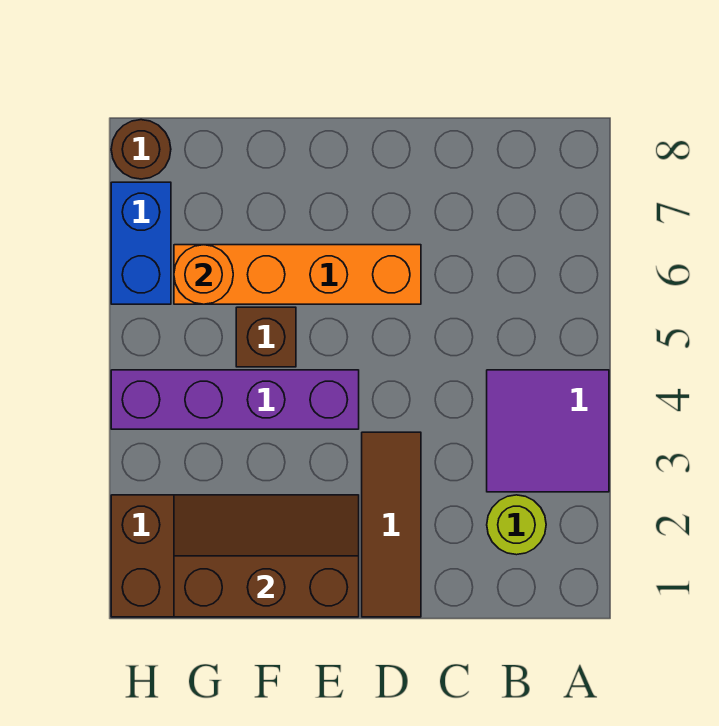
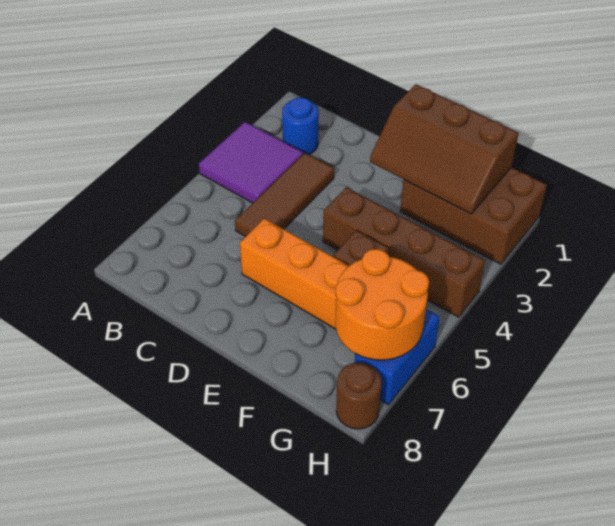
lime 1x1 round brick [487,495,546,555] -> blue 1x1 round brick [282,97,319,155]
brown 1x3 tile [362,432,421,617] -> brown 1x3 tile moved to [235,153,334,237]
purple 1x4 brick [111,370,359,429] -> brown 1x4 brick [323,187,485,317]
orange 1x1 round brick [174,245,233,304] -> orange 2x2 round brick [335,249,429,360]

